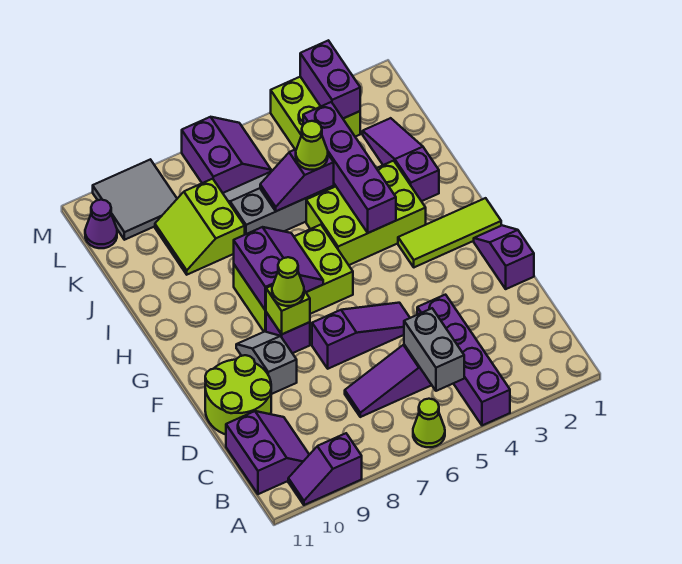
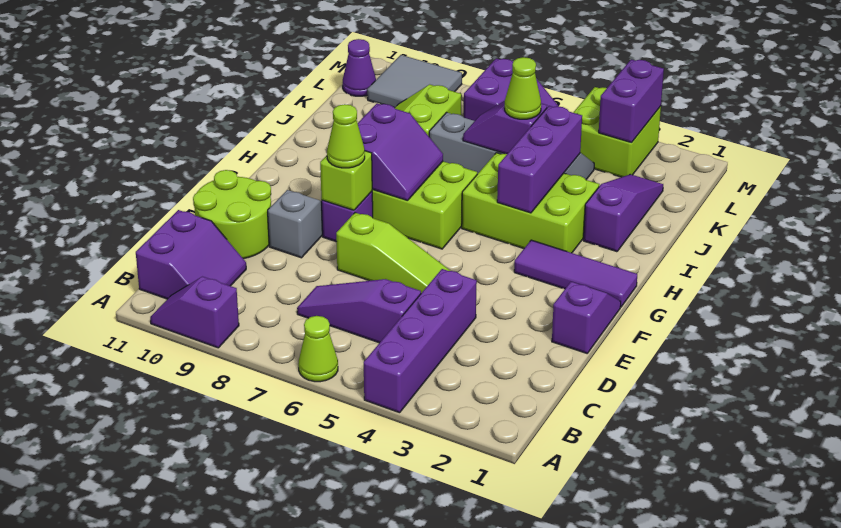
grey 1x2 brick [404,308,464,391] -> none
purple 1x3 slope [312,303,410,369] -> lime 1x3 slope [336,213,450,293]
lime 1x3 tile [398,198,501,267] -> purple 1x3 tile [514,240,637,307]
purple 1x4 brick [303,102,396,233] -> purple 1x3 brick [497,106,582,213]

